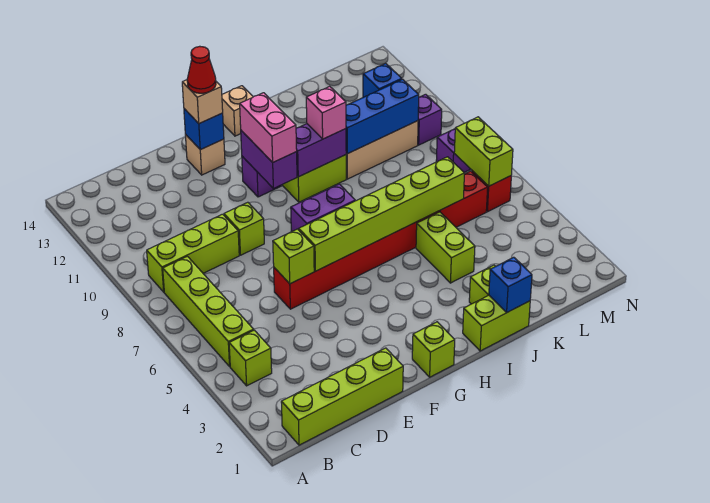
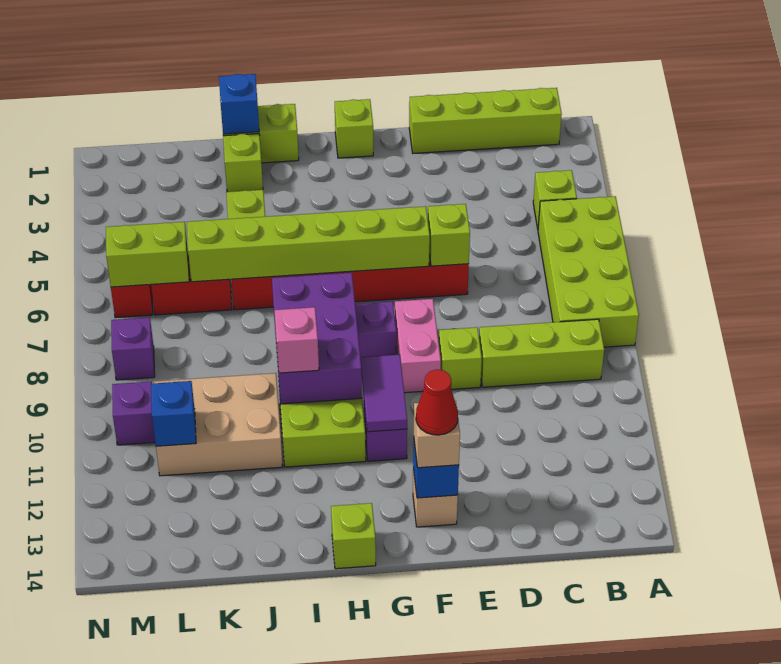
lime 1x4 brick [163,256,254,366] -> lime 2x4 brick [538,196,639,347]
purple 1x2 brick [241,131,297,188] -> purple 1x2 tile [361,355,407,432]
pink 1x2 brick [240,93,297,162] -> pink 1x2 brick moved to [395,299,441,393]
purple 1x2 brick [296,124,346,177] -> purple 2x3 brick [272,273,362,404]
tan 1x1 brick [222,86,253,136] -> lime 1x1 brick [331,503,376,569]
blue 1x3 brick [346,79,419,154] -> none
lime 1x2 brick [454,117,513,186] -> lime 1x2 brick turned to [106,222,189,287]

